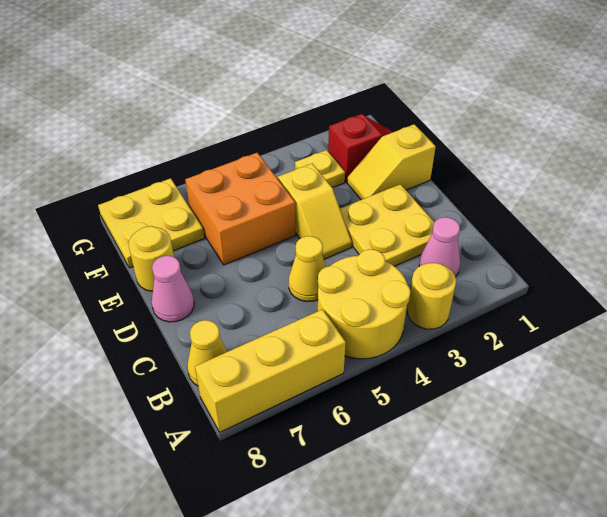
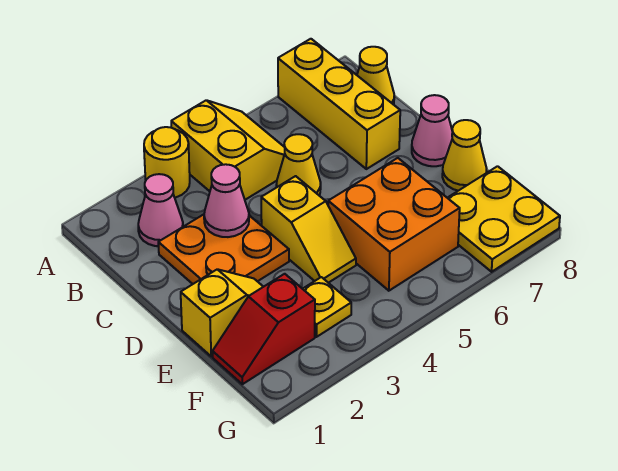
yellow 2x2 round brick [318,249,411,359] -> yellow 2x2 slope [171,100,285,200]
yellow 1x3 brick [195,309,346,432] -> yellow 1x3 brick turned to [278,39,400,169]
yellow 2x2 plate [340,184,434,266] -> orange 2x2 plate [158,214,289,284]
none -> pink 1x1 cone [204,164,249,237]
yellow 1x2 slope [278,164,352,259] -> yellow 1x2 slope turned to [261,176,356,283]
yellow 1x1 round brick [129,226,174,291] -> yellow 1x1 cone [442,120,486,191]

